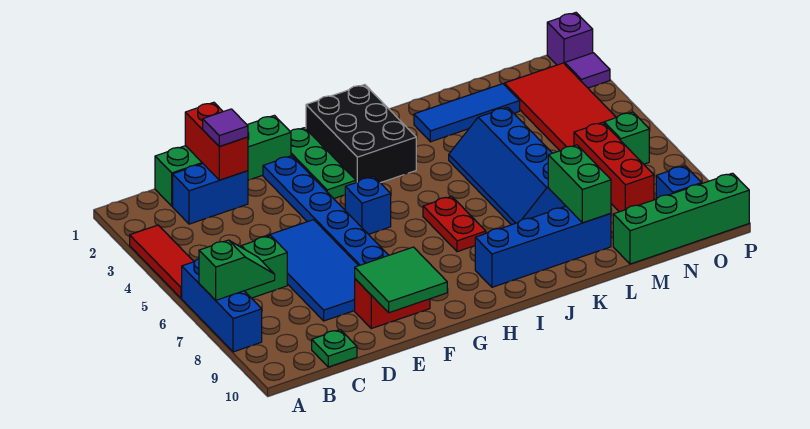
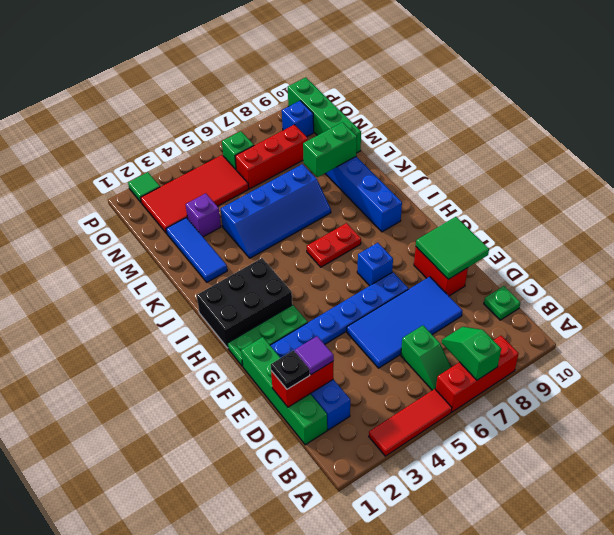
blue 1x3 brick [182,259,262,352] -> red 1x3 brick [436,336,519,412]
none -> black 1x1 plate [271,351,310,389]
blue 1x1 brick [345,177,391,234] -> blue 1x1 brick moved to [357,243,393,286]
purple 1x1 brick [547,13,593,65] -> purple 1x1 brick moved to [186,193,221,237]
purple 1x1 tile [565,53,610,88] -> green 1x1 tile [128,172,160,202]

